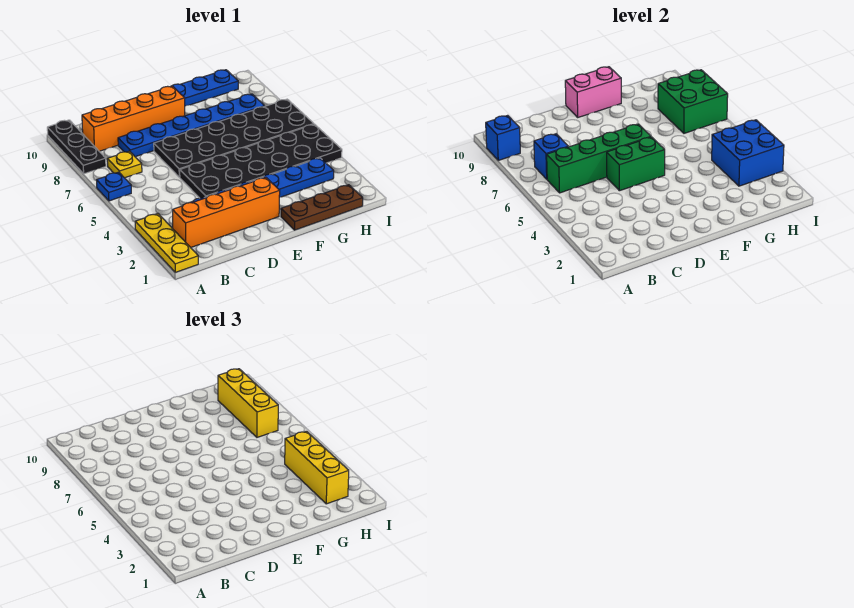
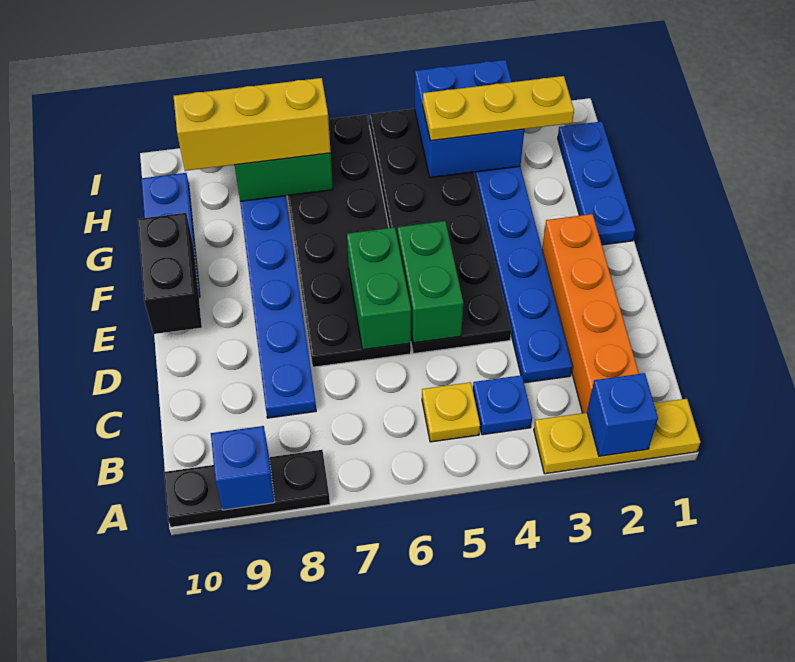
blue 1x1 plate [97,172,131,201] -> blue 1x1 plate moved to [473,375,532,435]
green 1x4 brick [547,124,651,193] -> green 1x2 brick [347,227,411,350]
yellow 1x1 plate [107,151,142,178] -> yellow 1x1 plate moved to [422,382,480,442]
blue 1x1 brick [534,134,568,179] -> blue 1x1 brick moved to [587,373,658,456]
orange 1x4 brick [82,86,185,151] -> none
pink 1x2 brick [565,67,621,117] -> black 1x2 brick [138,213,202,334]
brown 1x3 plate [281,185,363,230] -> blue 1x3 plate [558,122,635,245]
yellow 1x3 brick [285,431,349,504] -> yellow 1x3 plate [423,76,574,141]

